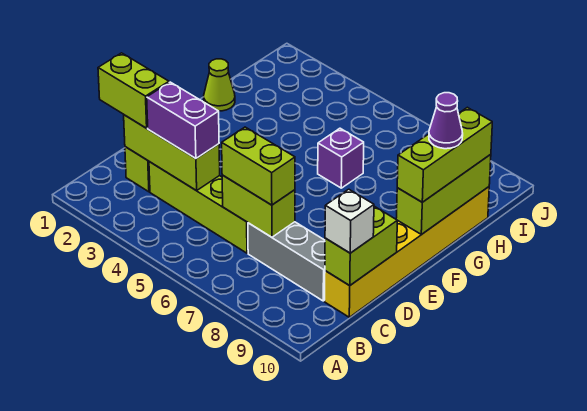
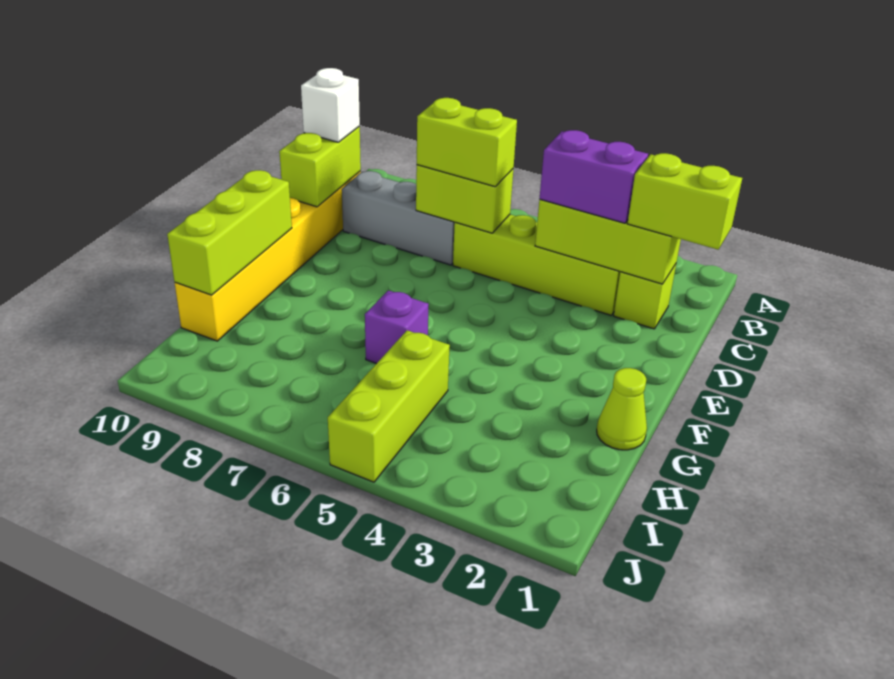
lime 1x3 brick [397,107,492,202] -> lime 1x3 brick moved to [328,330,450,482]
purple 1x1 cone [429,93,463,149] -> none

